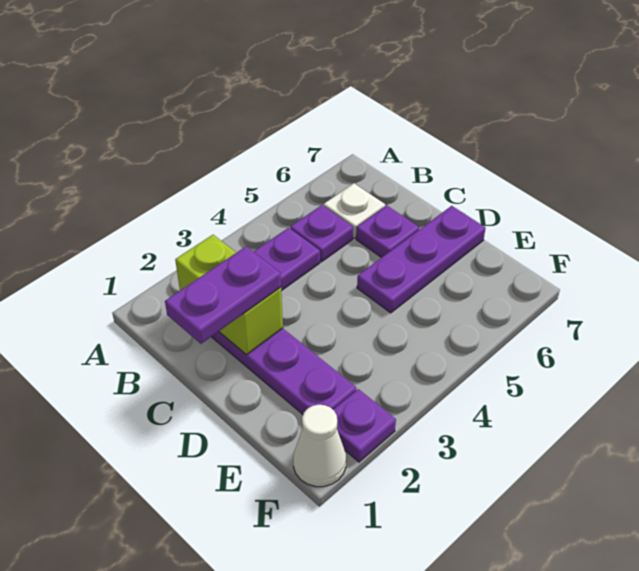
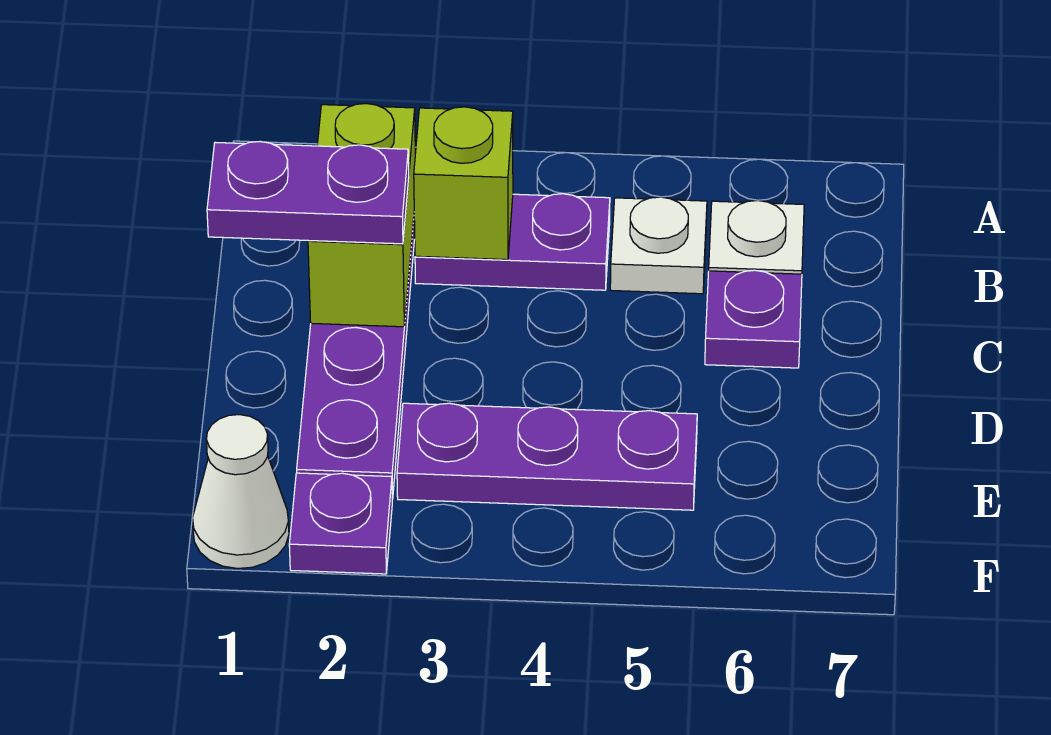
none -> lime 1x1 brick [414,107,513,260]
purple 1x1 plate [290,205,353,262] -> white 1x1 plate [610,197,707,294]
purple 1x3 plate [357,206,486,313] -> purple 1x3 plate moved to [397,403,697,510]

